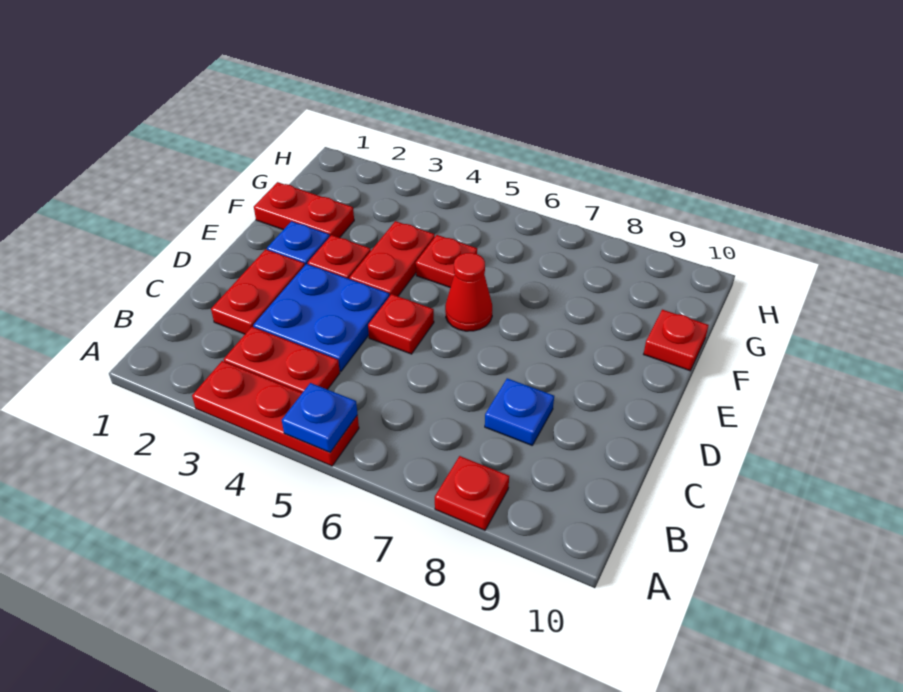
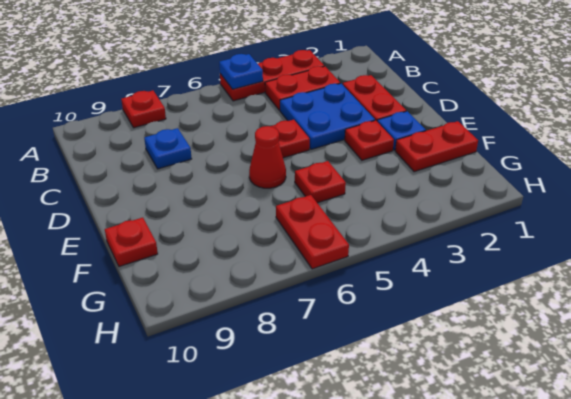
red 1x2 plate [349,221,435,296] -> red 1x2 plate moved to [276,195,349,269]

